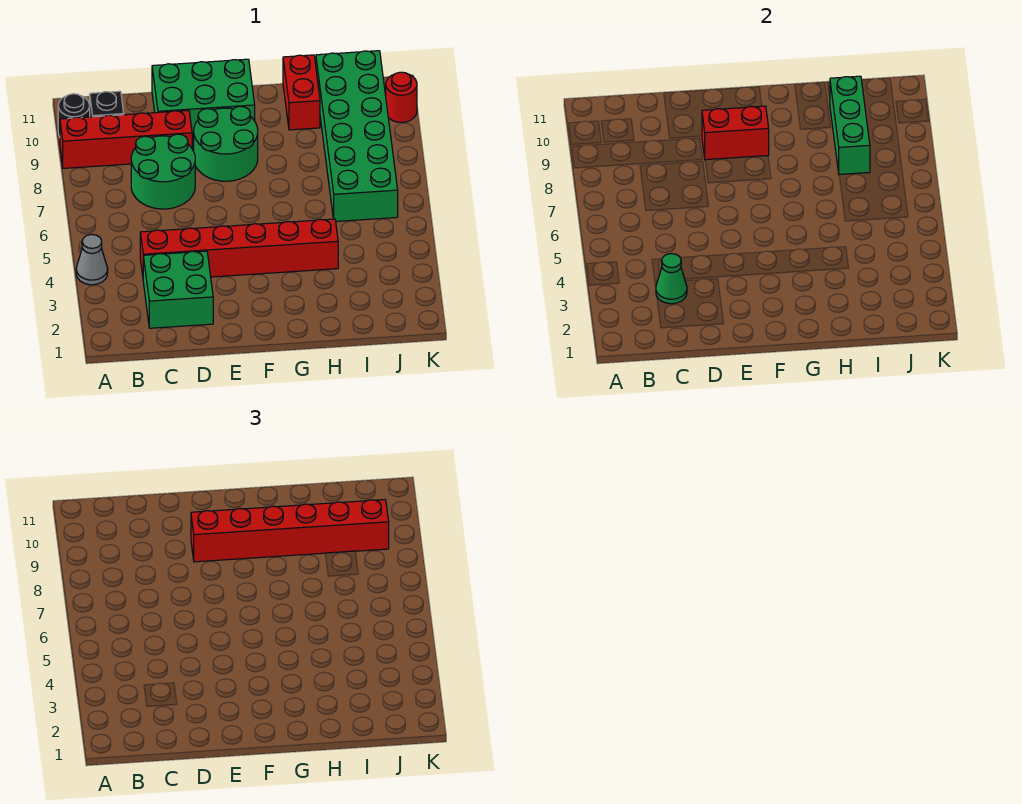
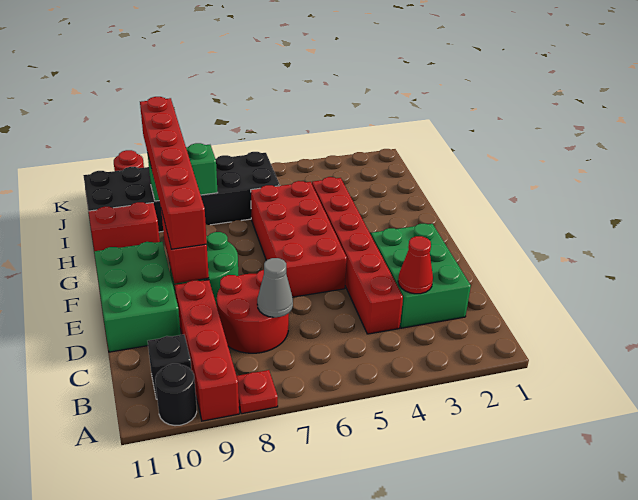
grey 1x1 cone [76,234,108,285] -> grey 1x1 cone moved to [257,258,293,317]
none -> red 1x1 plate [237,370,278,414]
green 2x2 brick [143,251,213,328] -> green 2x3 brick [371,224,471,328]
green 1x1 cone [656,254,687,304] -> red 1x1 cone [398,236,433,294]
green 2x2 round brick [131,134,195,209] -> red 2x2 round brick [217,270,289,353]
none -> red 2x4 brick [251,181,347,297]
green 2x6 brick [316,51,398,221] -> black 2x6 brick [83,152,280,232]
green 1x3 brick [830,76,870,174] -> green 1x2 brick [148,143,218,201]

